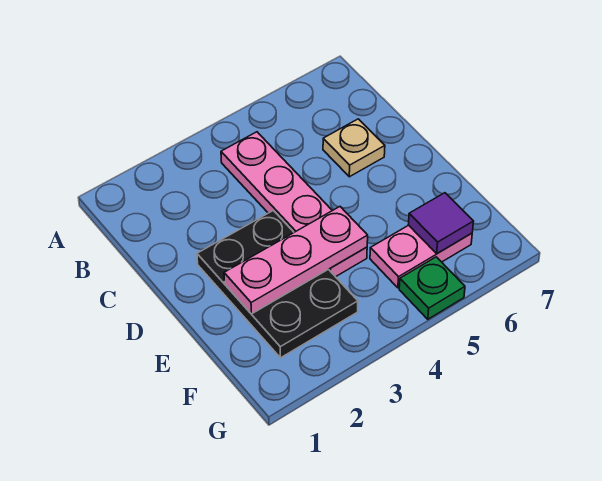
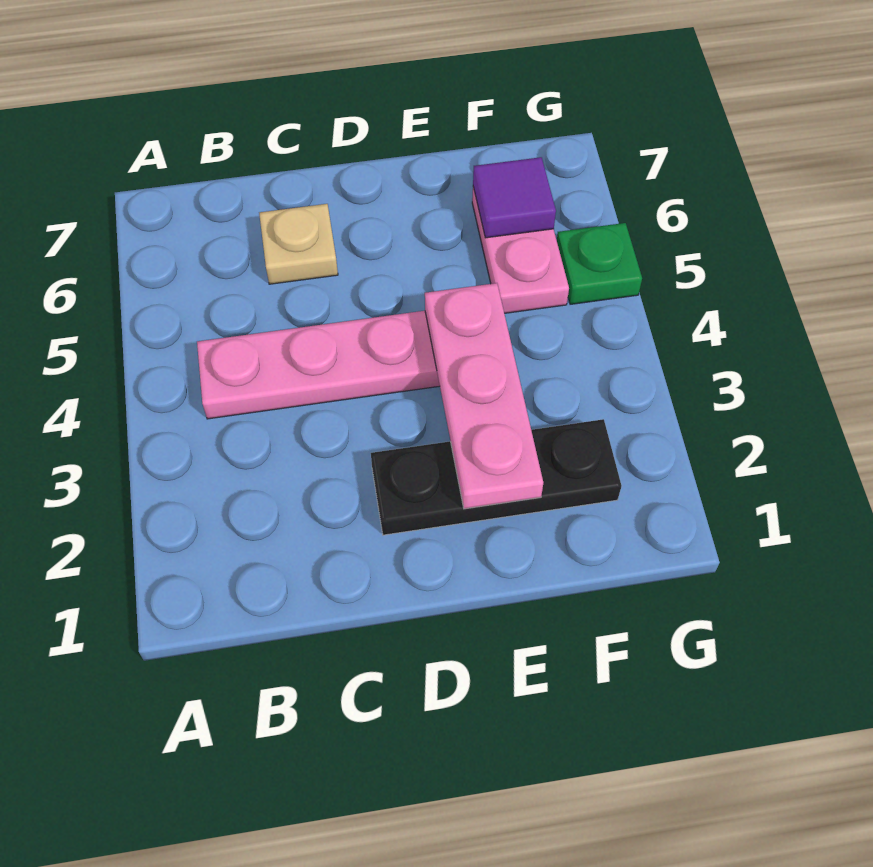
black 2x3 plate [197,210,358,358] -> black 1x3 plate [371,419,622,535]

